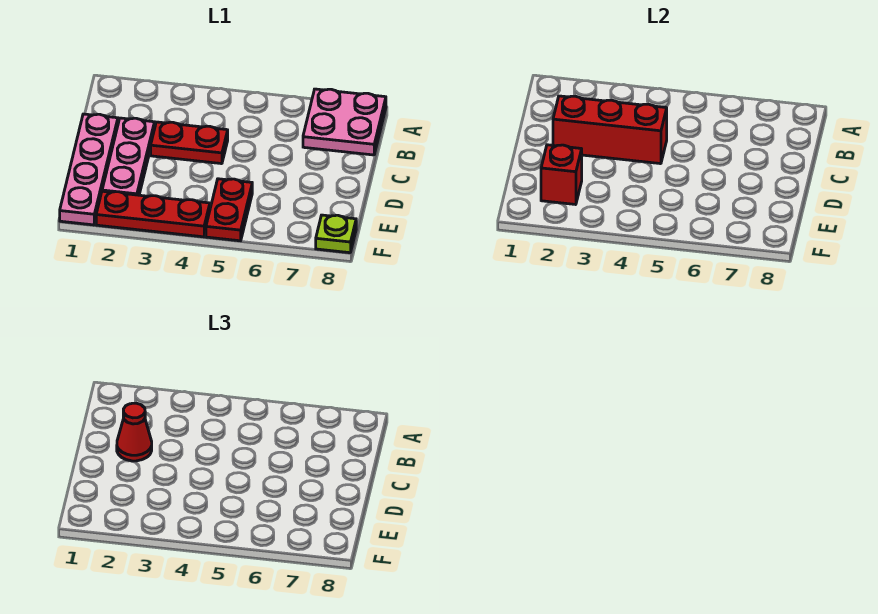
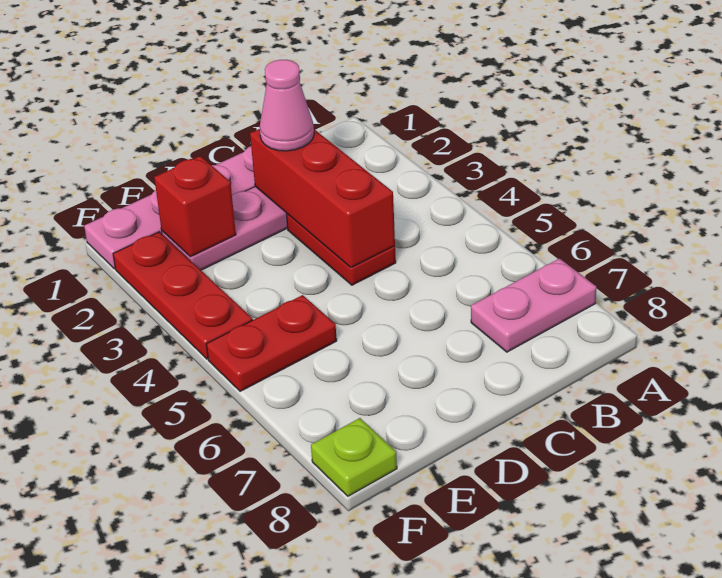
pink 2x2 plate [303,89,386,155] -> pink 1x2 plate [471,258,596,352]
red 1x1 cone [117,403,152,461] -> pink 1x1 cone [260,60,314,151]

